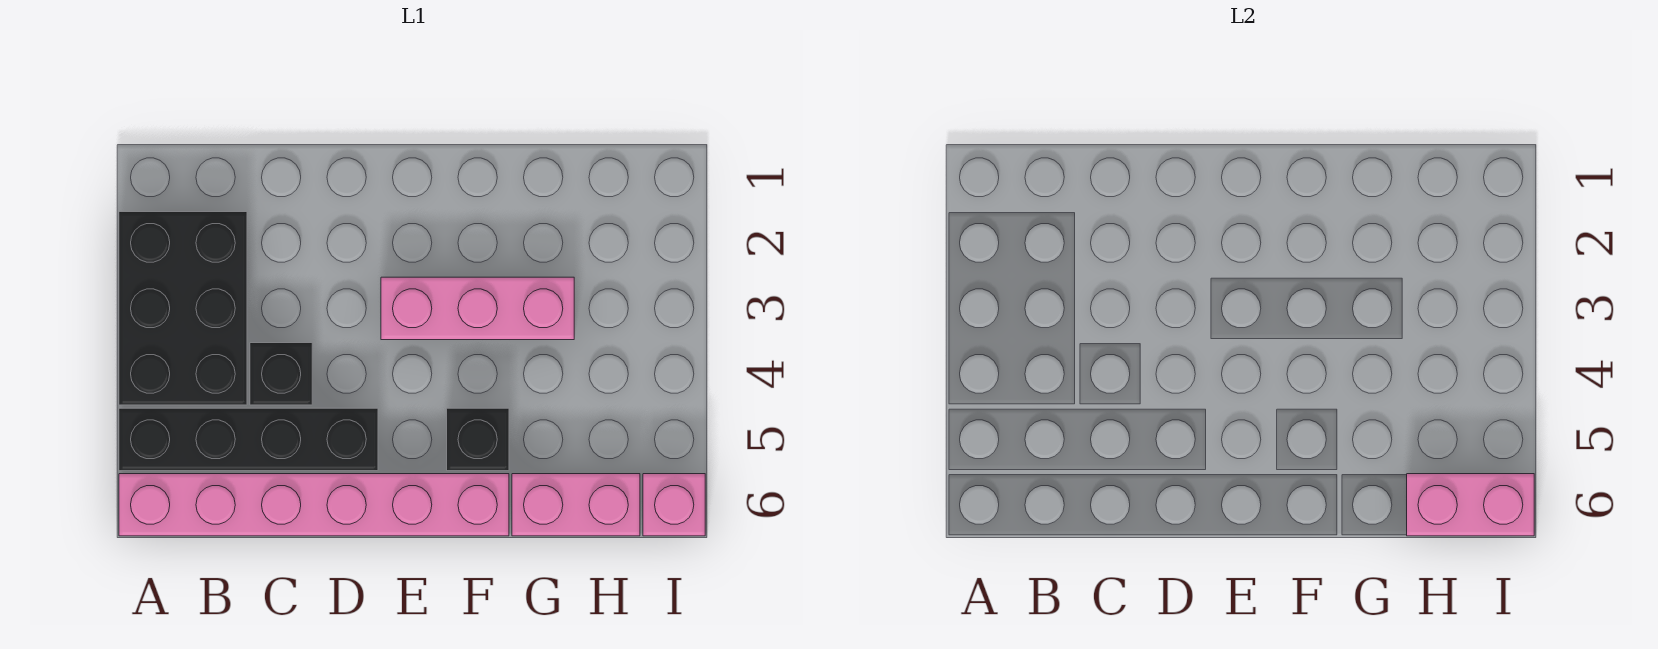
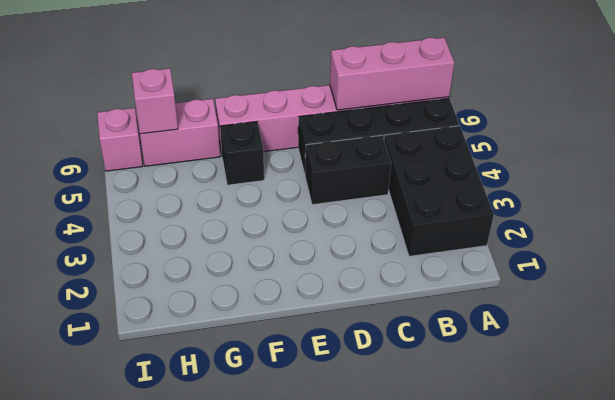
black 1x1 brick [250,343,312,405] -> black 1x2 brick [305,135,391,205]
pink 1x3 brick [381,277,574,340] -> pink 1x3 brick moved to [330,38,454,110]
pink 1x2 brick [1407,474,1534,536] -> pink 1x1 brick [132,68,178,134]

